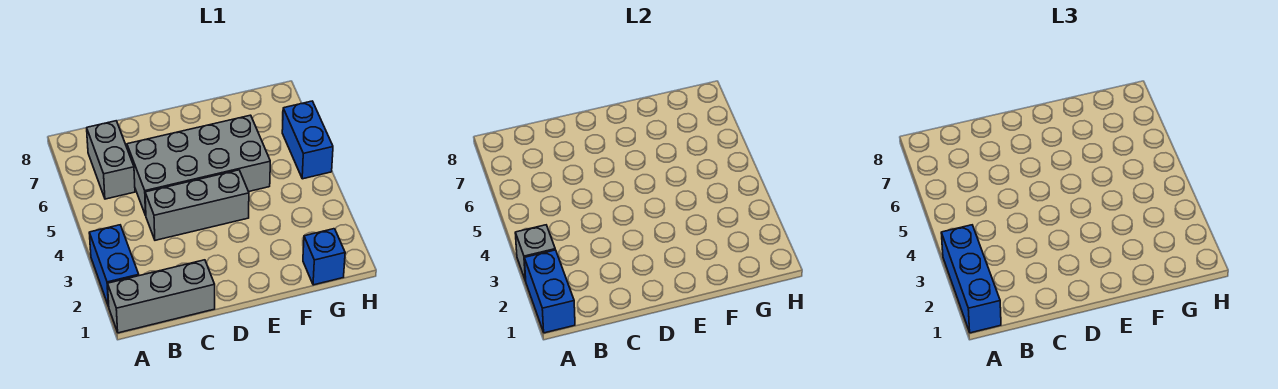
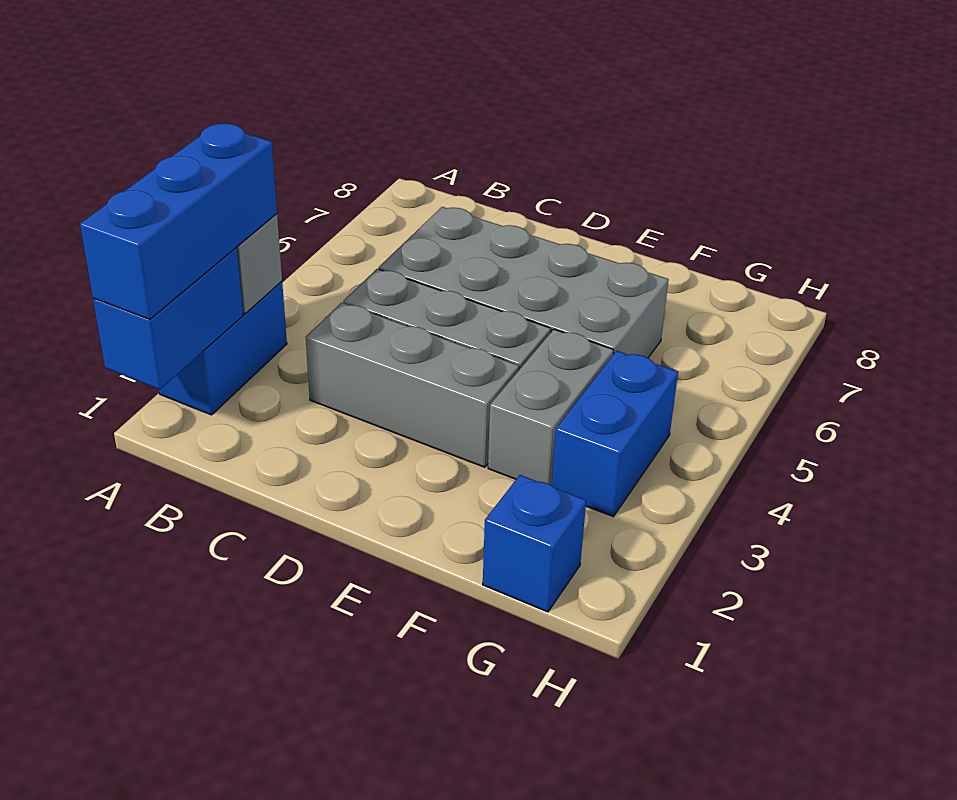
grey 1x3 brick [108,260,215,333] -> grey 1x3 brick moved to [306,303,519,467]
grey 1x2 brick [87,121,135,199] -> grey 1x2 brick moved to [488,329,613,485]
blue 1x2 brick [282,101,333,179] -> blue 1x2 brick moved to [552,351,678,517]

